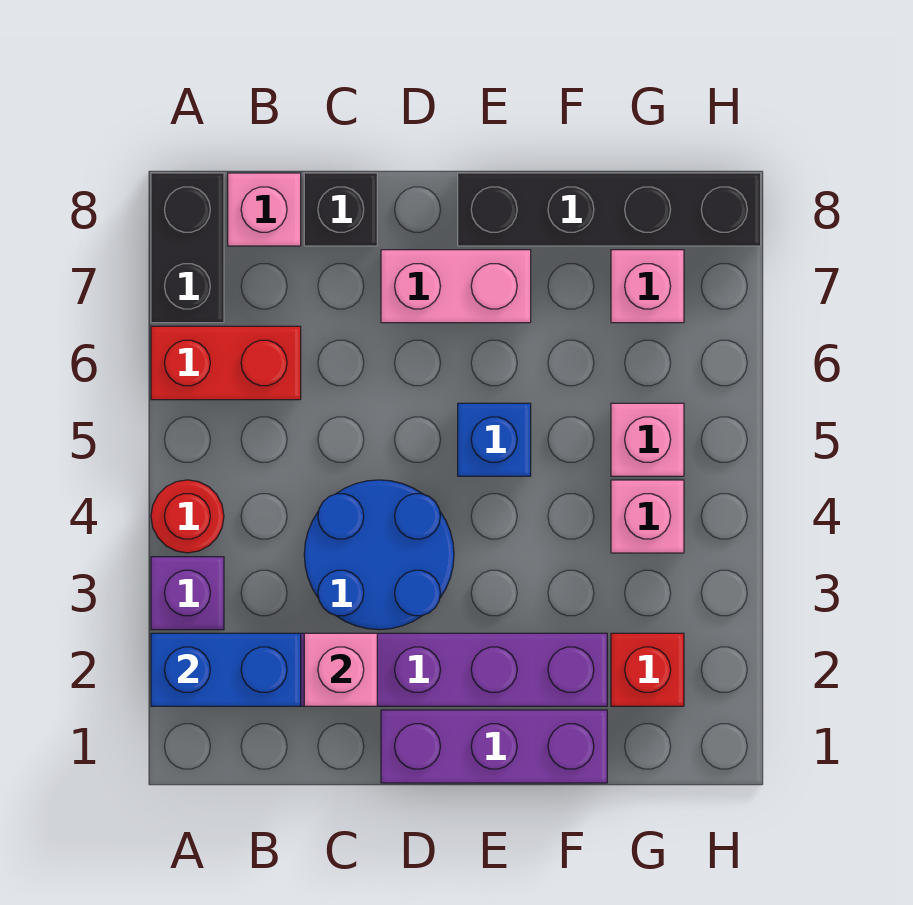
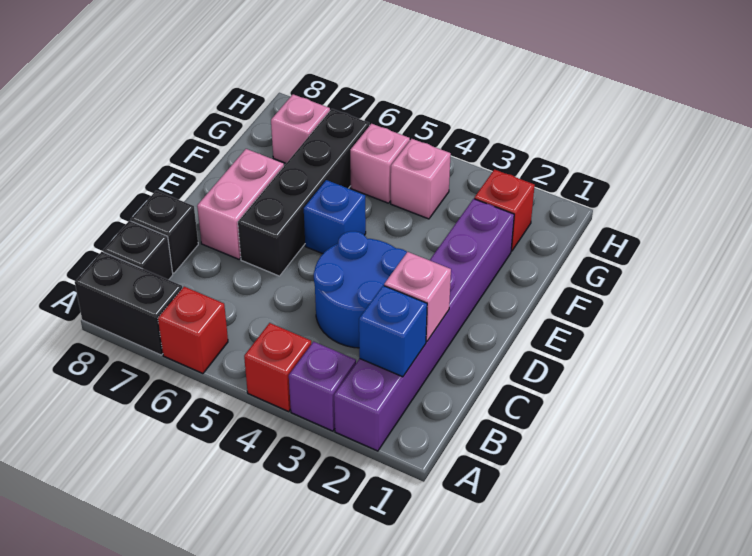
blue 1x2 brick [151,633,301,706] -> blue 1x1 brick [359,285,427,377]
red 1x1 round brick [151,480,224,553] -> red 1x1 brick [244,323,311,411]
red 1x2 brick [151,326,301,400] -> red 1x1 brick [158,287,228,374]
pink 1x1 brick [228,173,301,246] -> black 1x1 brick [103,221,173,280]
purple 1x3 brick [381,710,607,783] -> none
black 1x4 brick [458,173,761,246] -> black 1x4 brick moved to [238,109,369,276]

